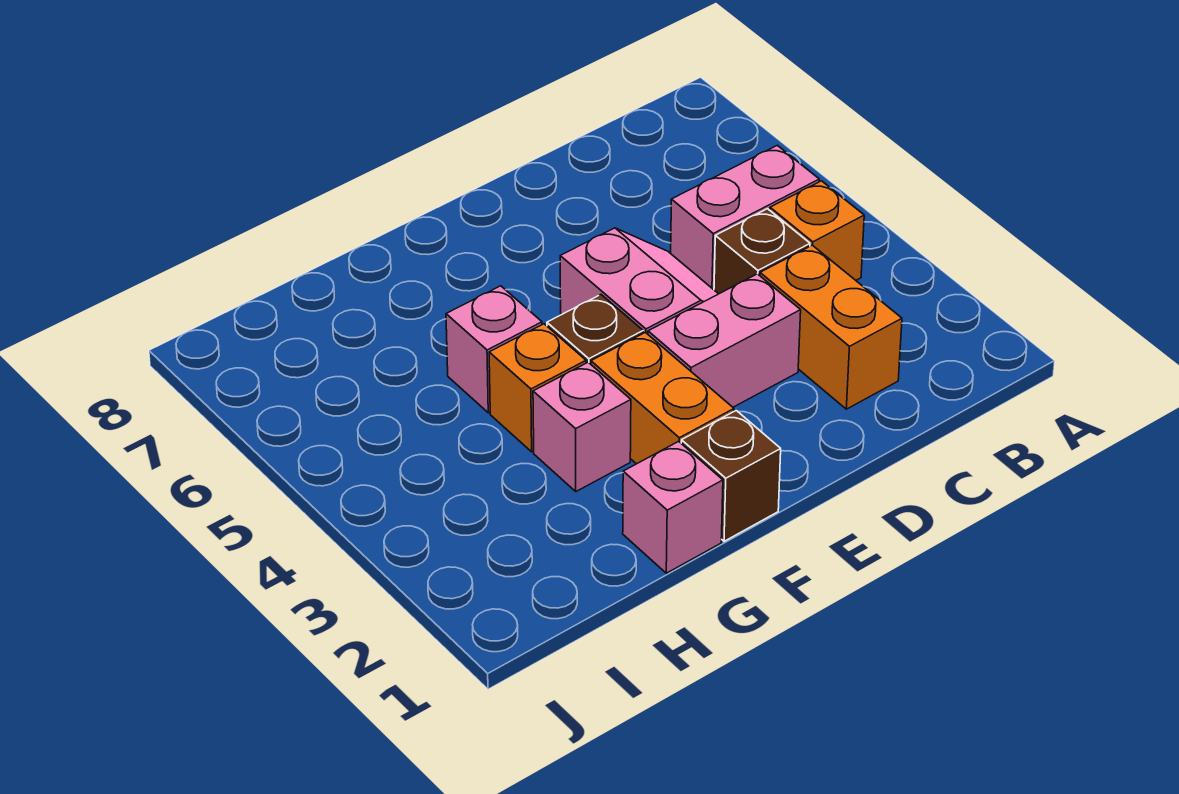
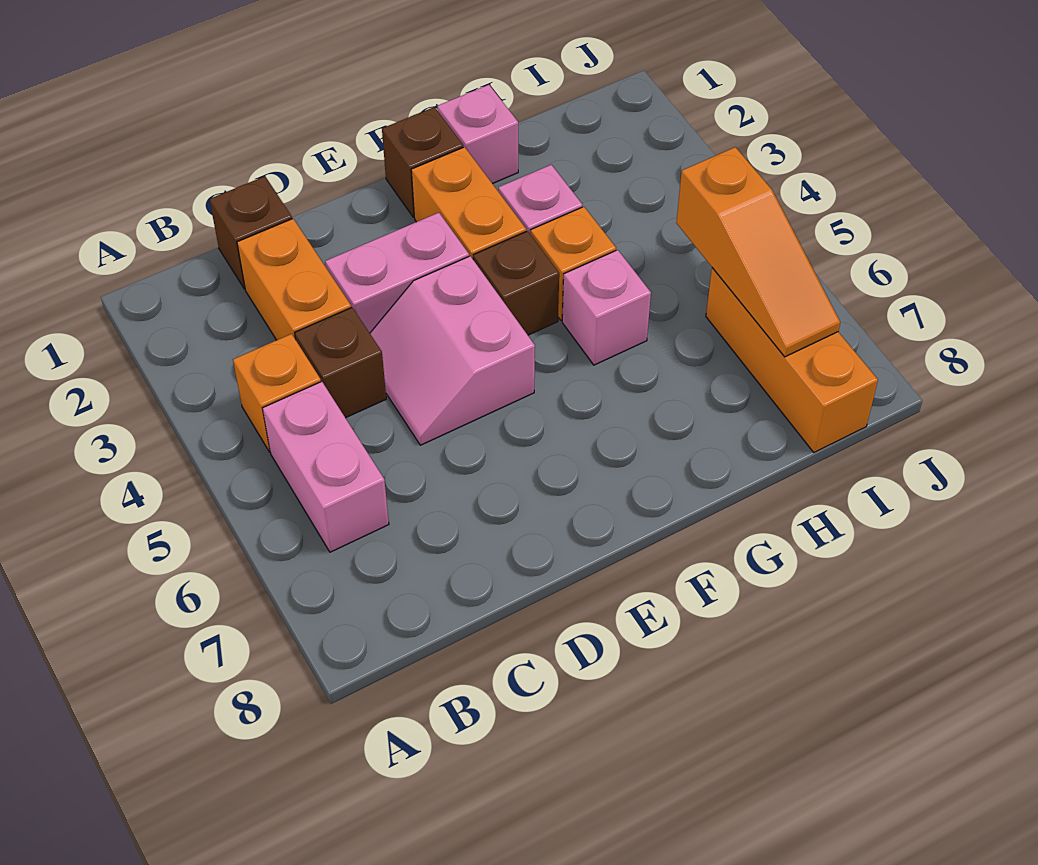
pink 1x2 brick [671,145,819,290] -> pink 1x2 brick turned to [263,382,389,552]
none -> brown 1x1 brick [210,176,292,289]
none -> orange 1x3 slope [676,147,840,357]
none -> orange 1x3 brick [706,268,878,452]

